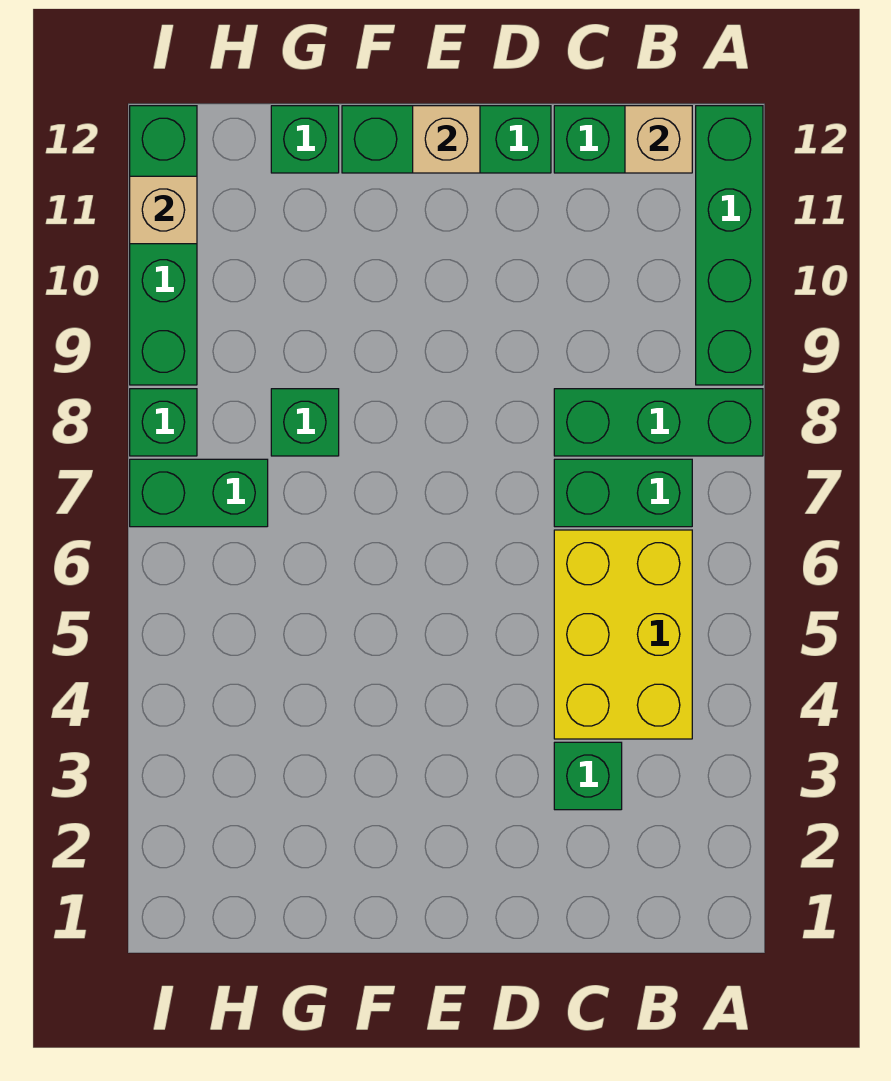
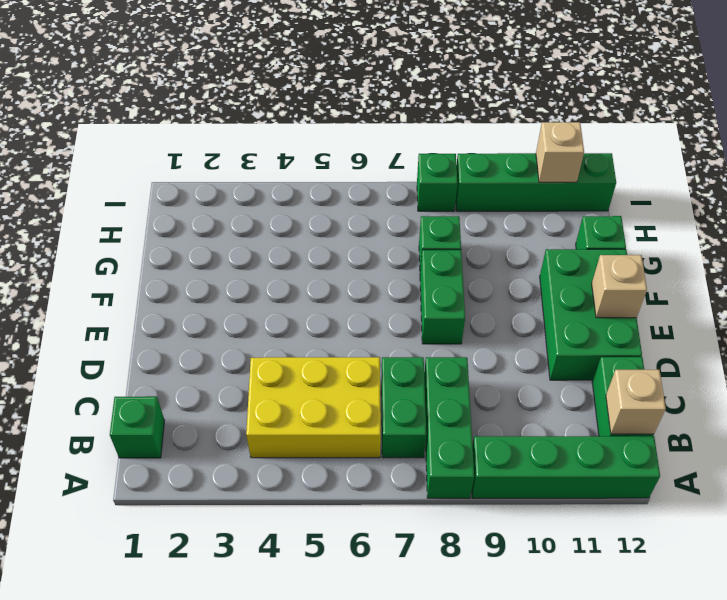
green 1x1 brick [554,742,622,810] -> green 1x1 brick moved to [110,396,165,458]
green 1x3 brick [342,106,551,173] -> green 2x3 brick [540,249,642,380]
green 1x2 brick [130,459,268,527] -> green 1x2 brick moved to [420,250,465,344]

